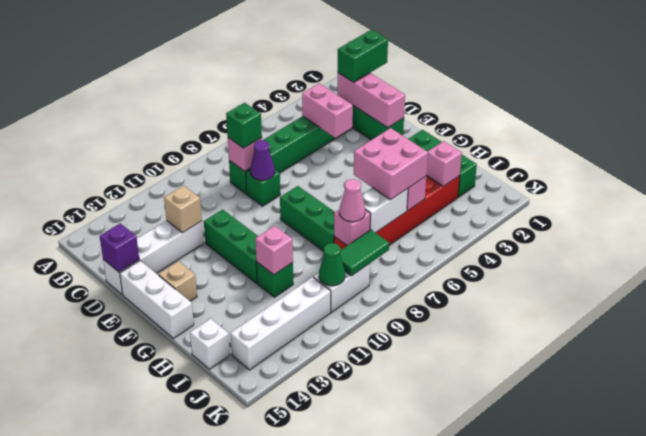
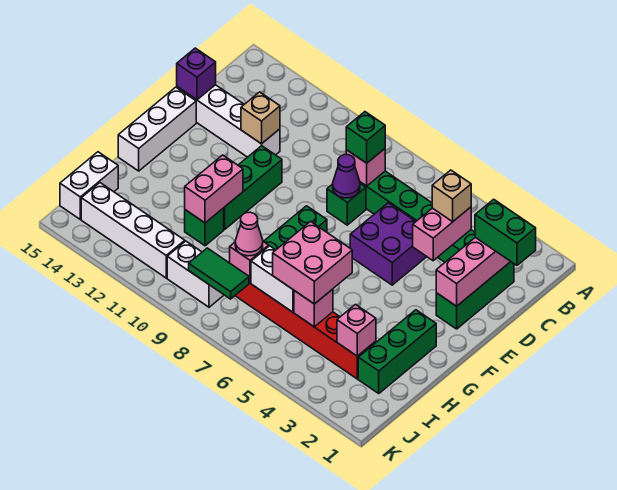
none -> purple 2x2 brick [350,203,427,285]
tan 1x1 brick [158,261,197,301] -> tan 1x1 brick moved to [432,170,471,222]
pink 1x1 brick [255,226,293,275] -> pink 1x2 brick [185,155,243,223]
white 1x1 brick [190,318,230,369] -> white 1x2 brick [60,152,118,219]
green 1x1 cone [319,243,345,286] -> none

